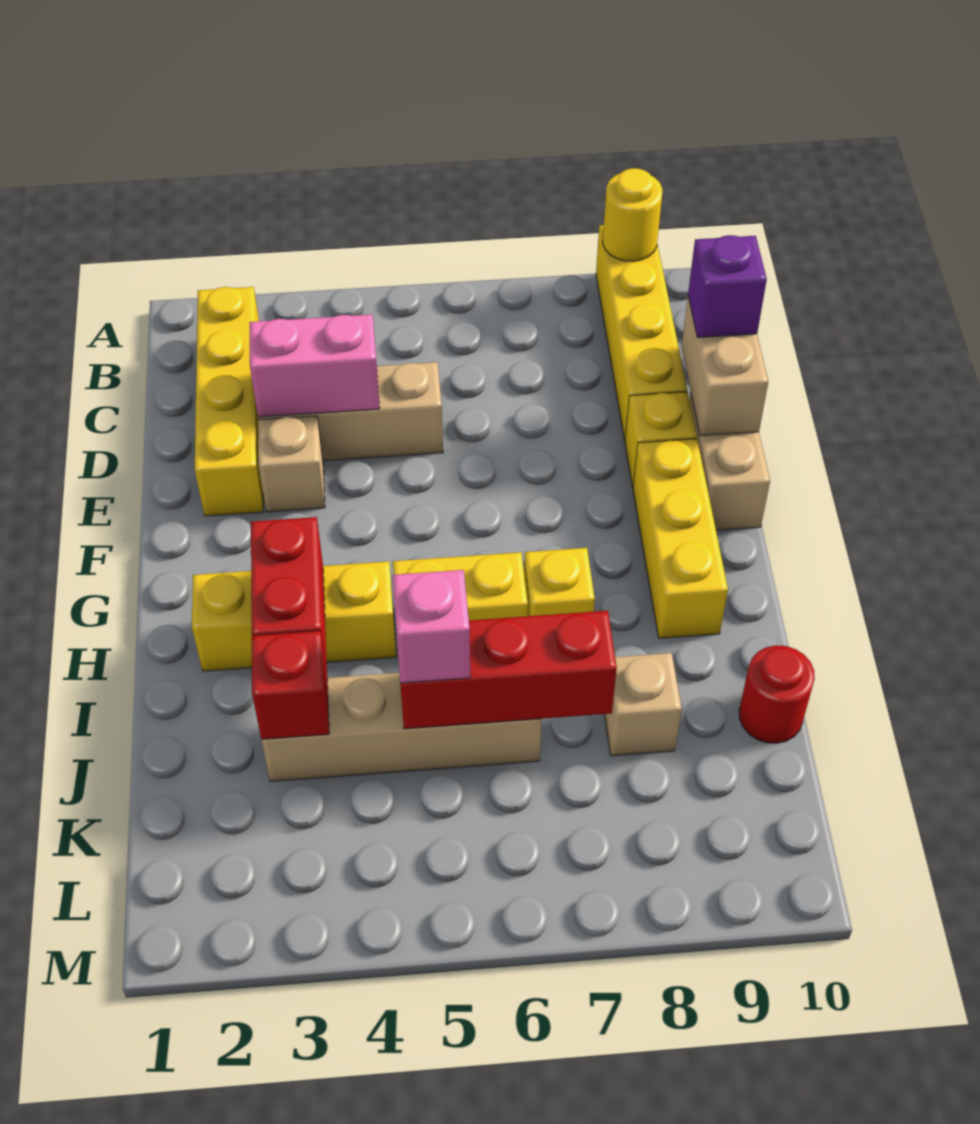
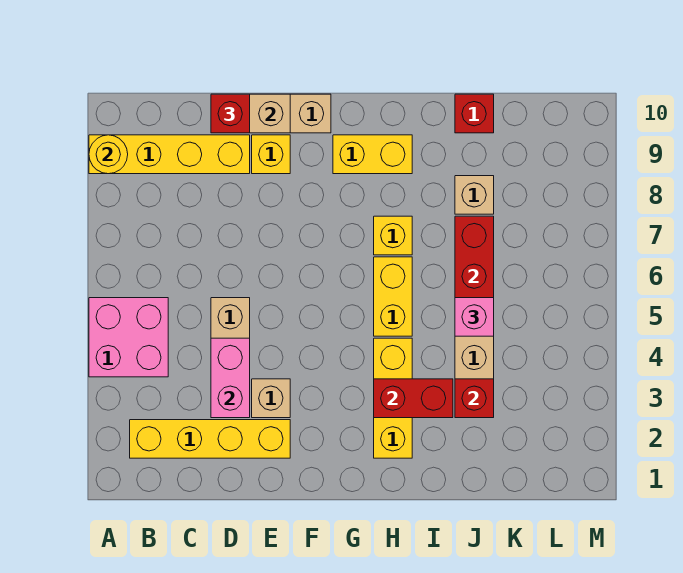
none -> pink 2x2 brick [89,298,168,377]
purple 1x1 brick [688,235,767,337] -> red 1x1 brick [211,94,250,133]
yellow 1x3 brick [633,439,728,638] -> yellow 1x2 brick [333,135,412,174]
red 1x1 round brick [739,645,815,743] -> red 1x1 brick [455,94,494,133]

